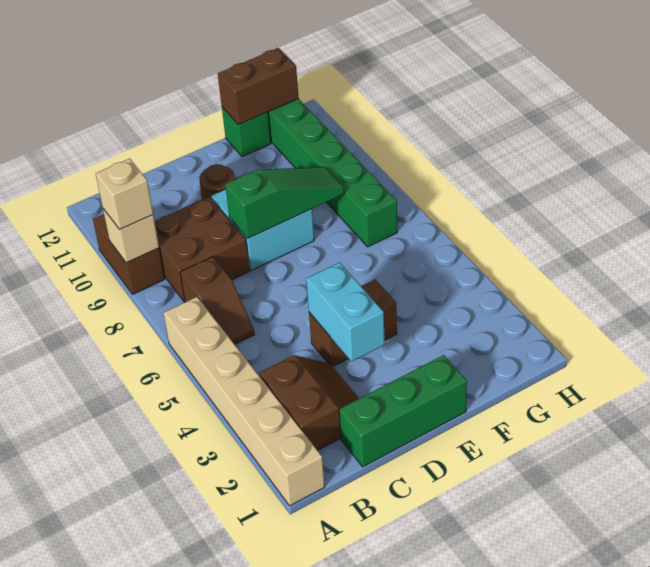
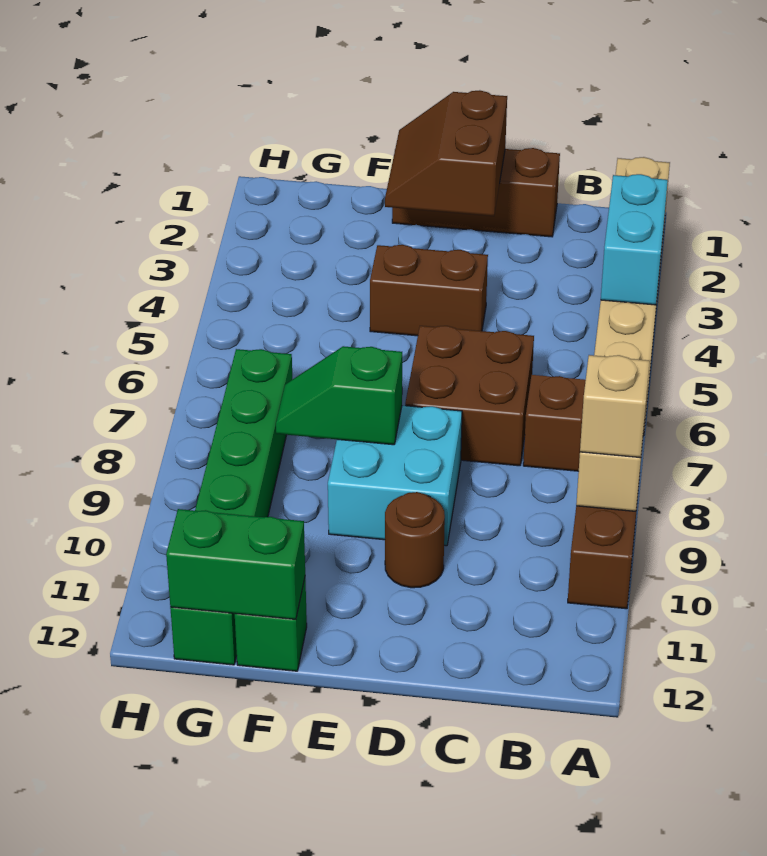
brown 2x2 slope [259,355,359,450] -> brown 2x2 slope moved to [385,90,507,216]
brown 2x2 brick [155,197,249,302] -> brown 2x2 brick moved to [405,326,534,466]
green 1x3 brick [339,355,467,467] -> brown 1x3 brick [392,148,560,237]
cyan 1x2 brick [306,262,385,361] -> cyan 1x2 brick moved to [601,174,668,305]
green 1x3 slope [225,167,344,239] -> green 1x2 slope [276,346,402,445]
brown 1x2 brick [218,48,299,125] -> green 1x2 brick [166,509,305,619]

